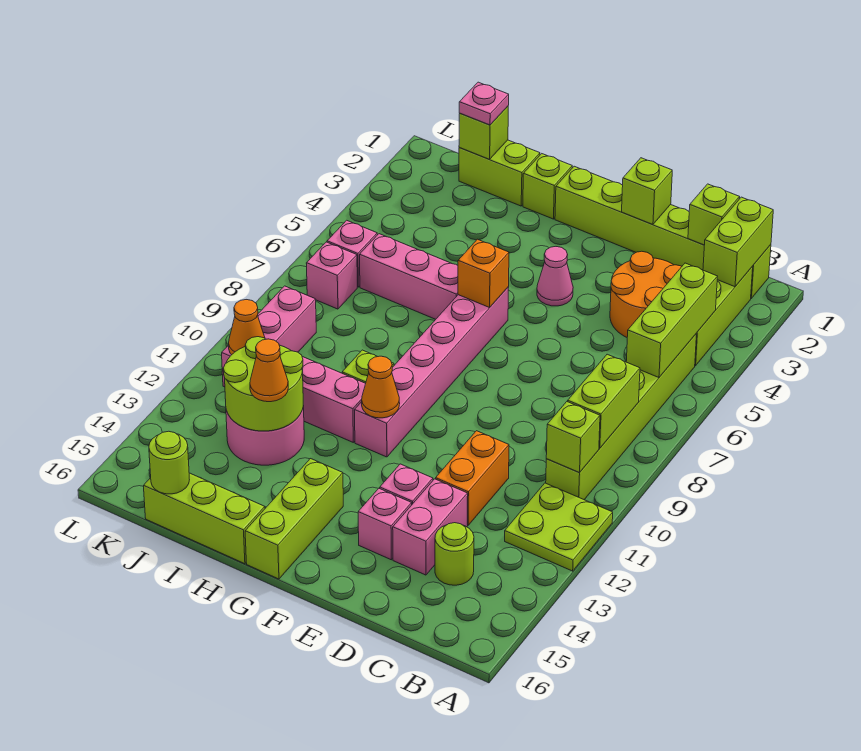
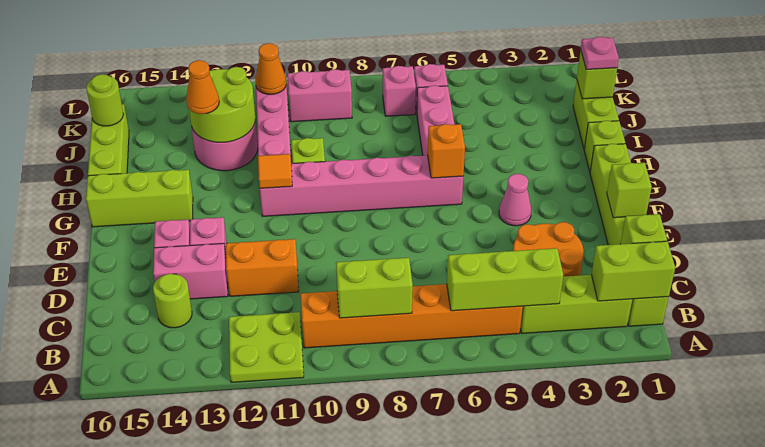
lime 1x6 brick [546,334,696,500] -> orange 1x6 brick [300,284,523,348]
lime 1x1 brick [546,402,600,473] -> none
orange 1x1 cone [362,356,400,418] -> orange 1x1 tile [258,154,292,188]

